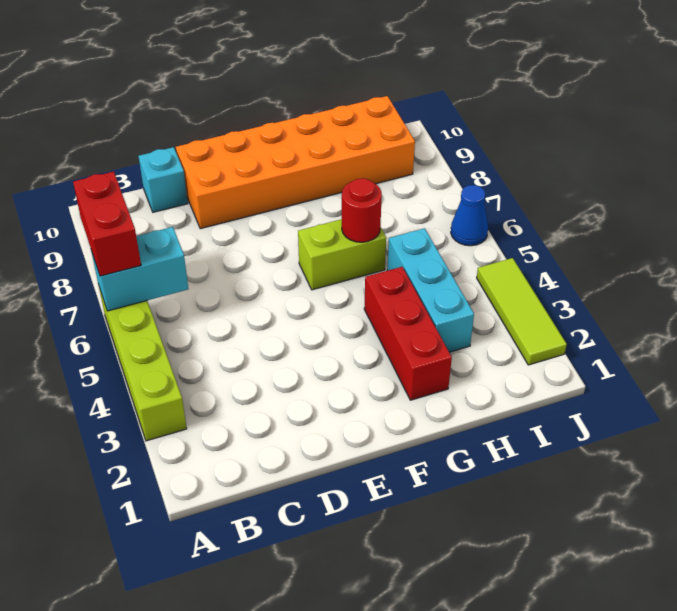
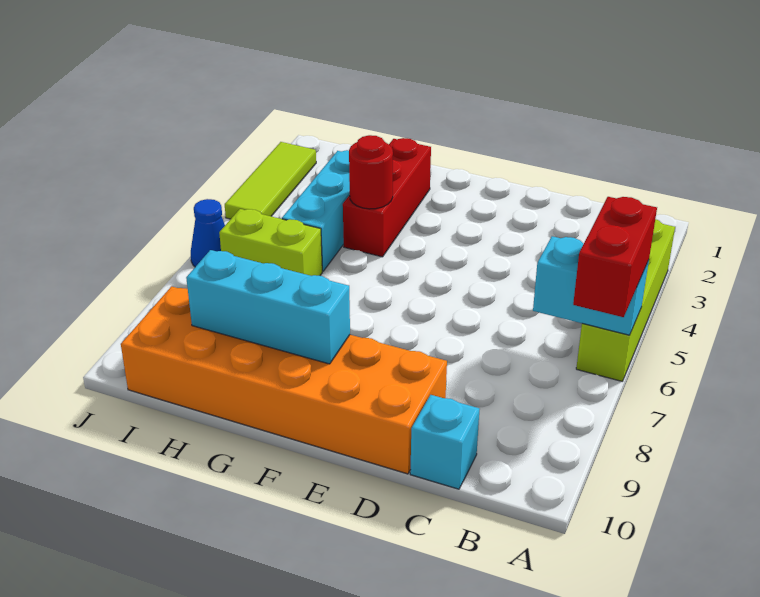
lime 1x2 brick [298,219,386,290] -> lime 1x2 brick moved to [219,209,322,276]
none -> cyan 1x3 brick [186,250,350,364]
red 1x1 round brick [342,178,382,242] -> red 1x1 round brick moved to [349,135,393,209]

